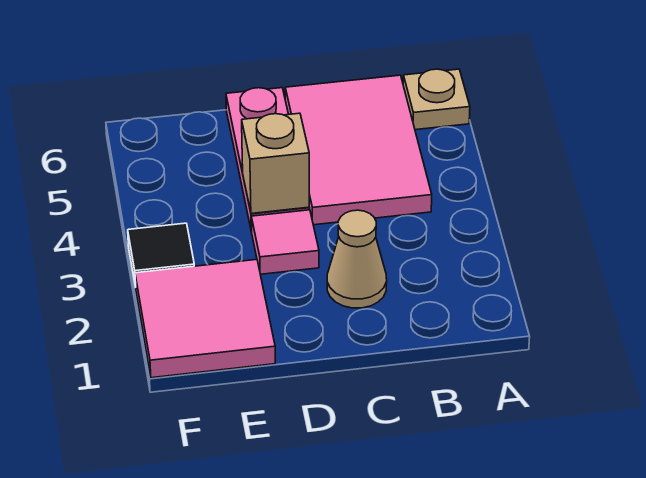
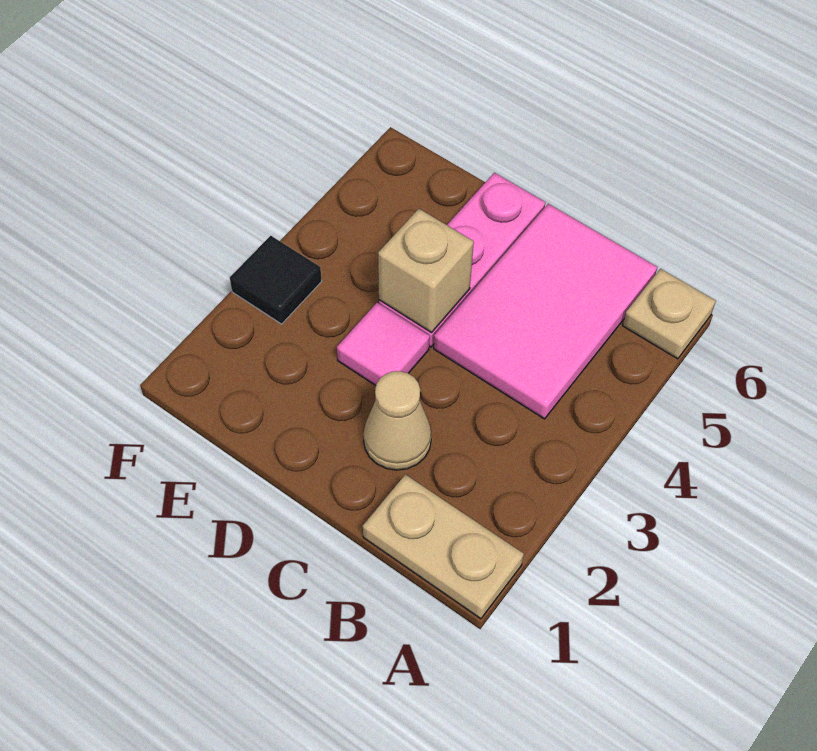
none -> tan 1x2 plate [363,474,524,619]
pink 2x2 tile [135,260,275,378] -> none

